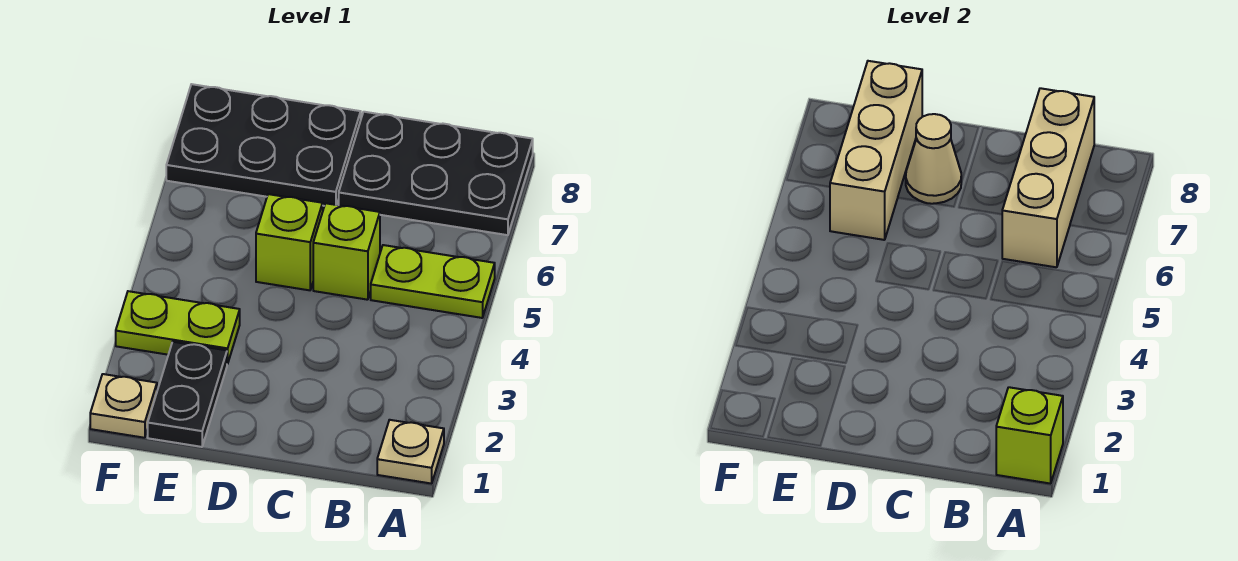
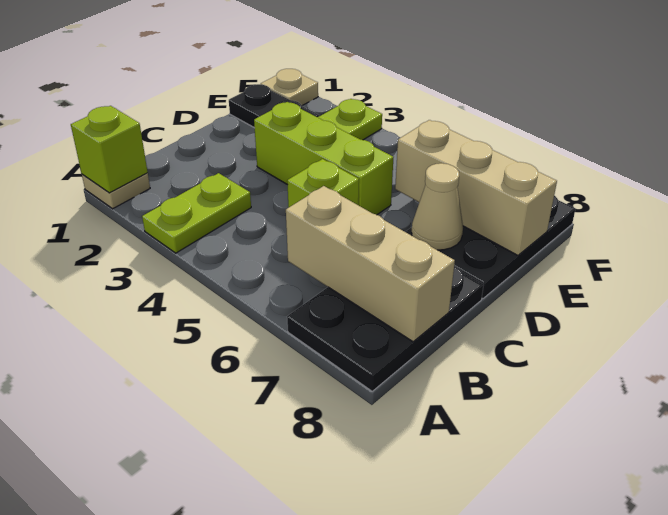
lime 1x2 plate [371,245,495,318] -> lime 1x2 plate moved to [142,173,251,253]
lime 1x1 brick [256,194,323,290] -> lime 1x3 brick [254,102,393,215]

